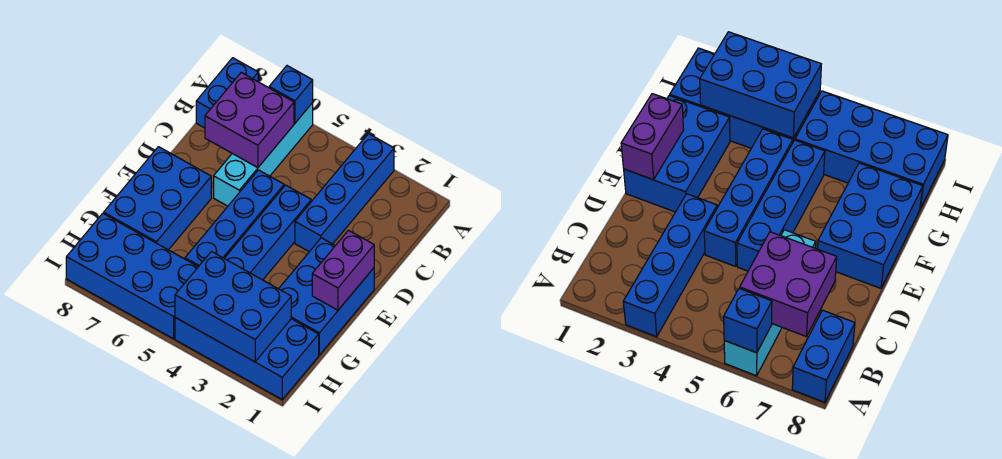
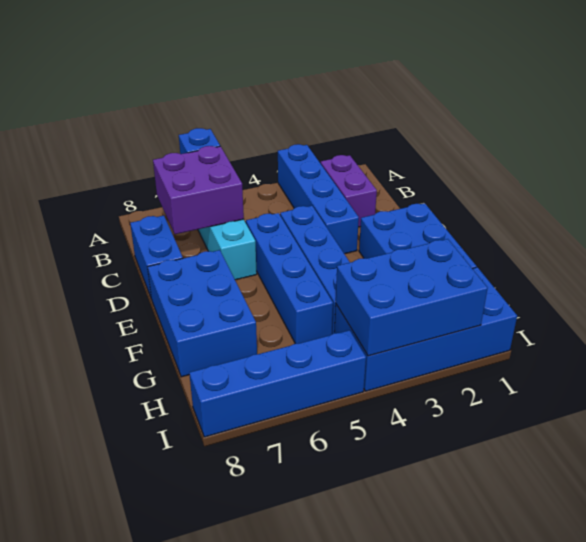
blue 1x2 brick [196,58,258,128] -> blue 1x2 brick moved to [130,216,183,299]
purple 1x2 brick [312,230,374,310] -> purple 1x2 brick moved to [321,155,377,227]
blue 2x4 brick [66,213,198,339] -> blue 1x4 brick [189,330,366,437]

